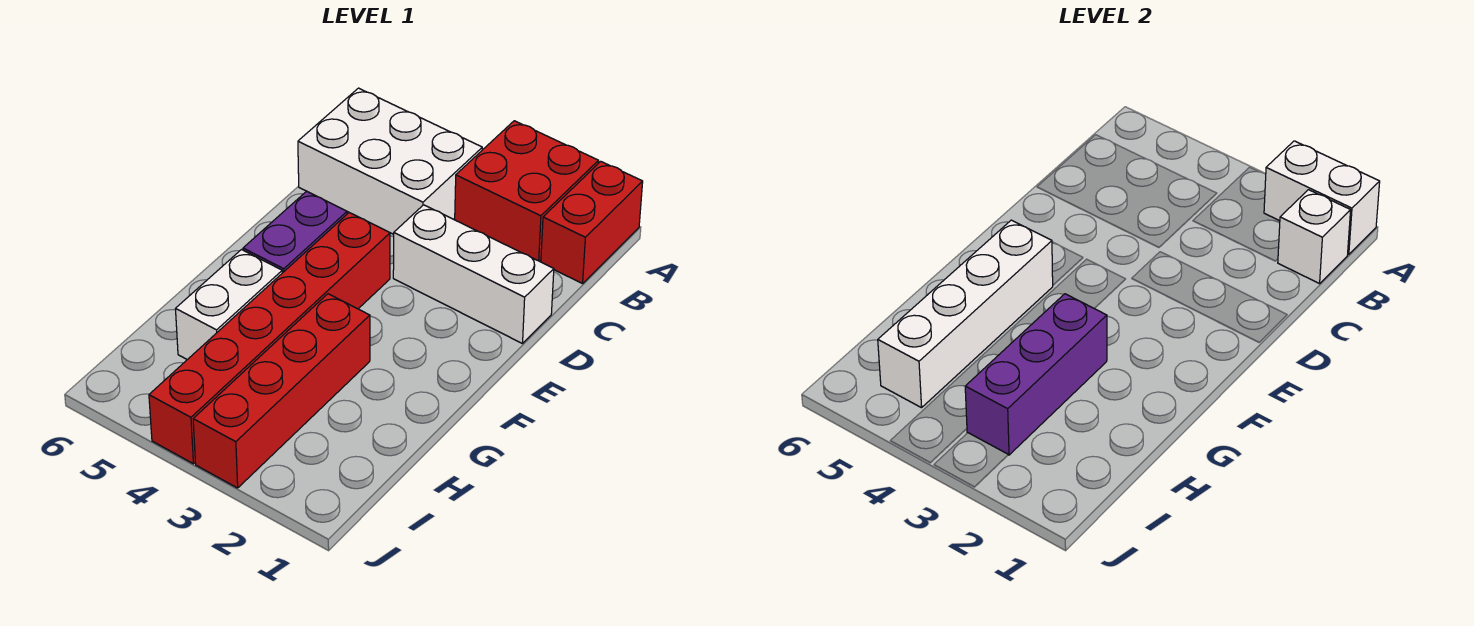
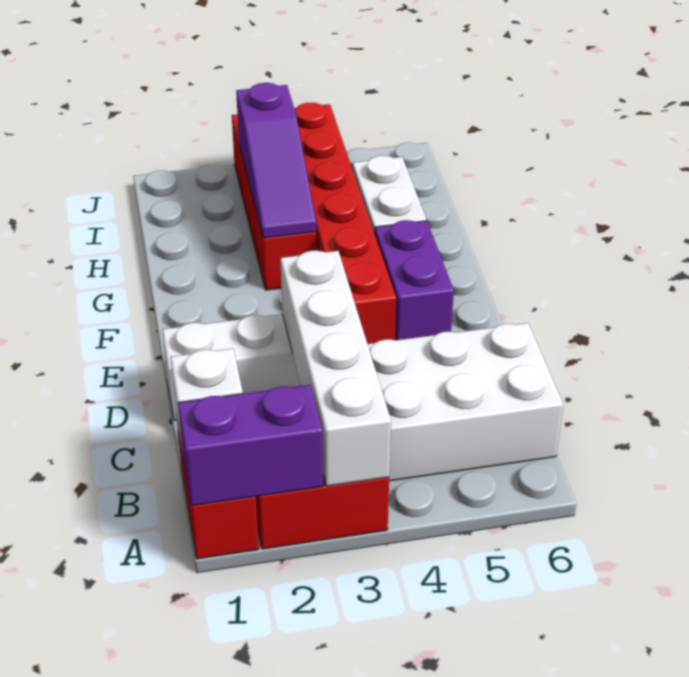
white 1x2 brick [1264,141,1380,254] -> purple 1x2 brick [178,385,323,506]
white 1x4 brick [878,220,1053,408] -> white 1x4 brick moved to [280,251,391,486]
purple 1x3 brick [965,294,1107,455] -> purple 1x3 slope [236,83,316,238]

